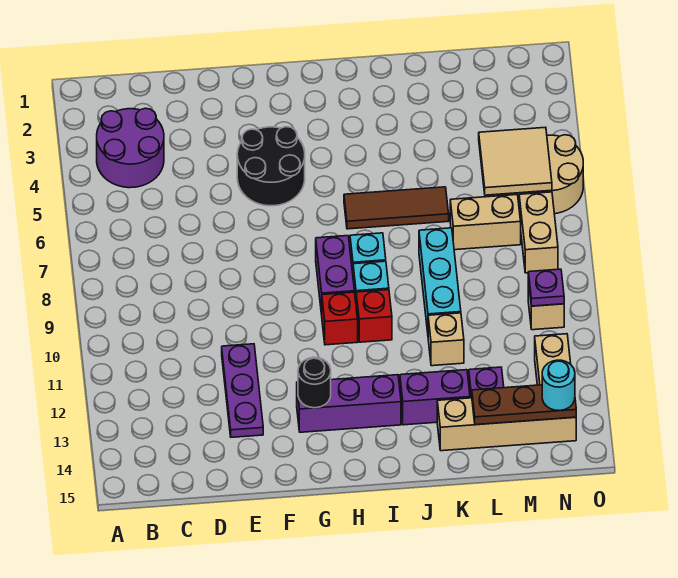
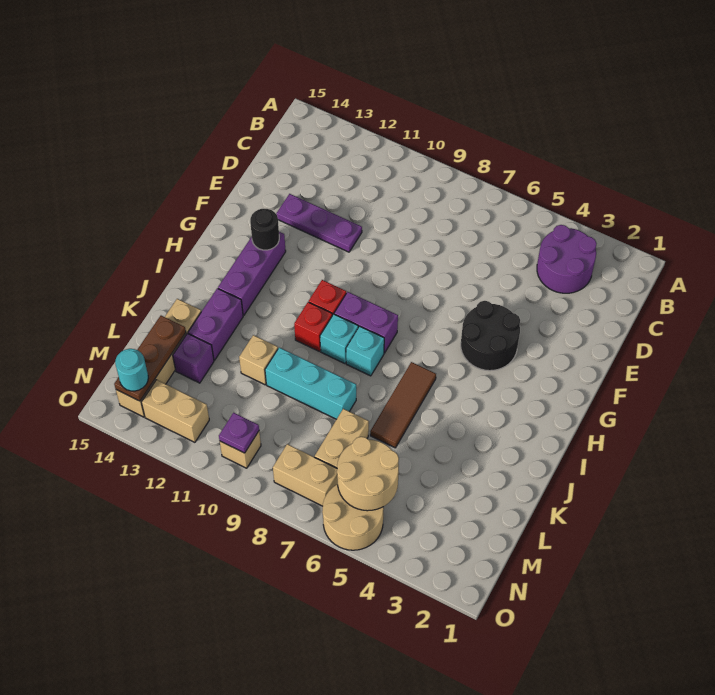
tan 2x2 tile [479,127,552,195] -> tan 2x2 round brick [337,437,399,511]

